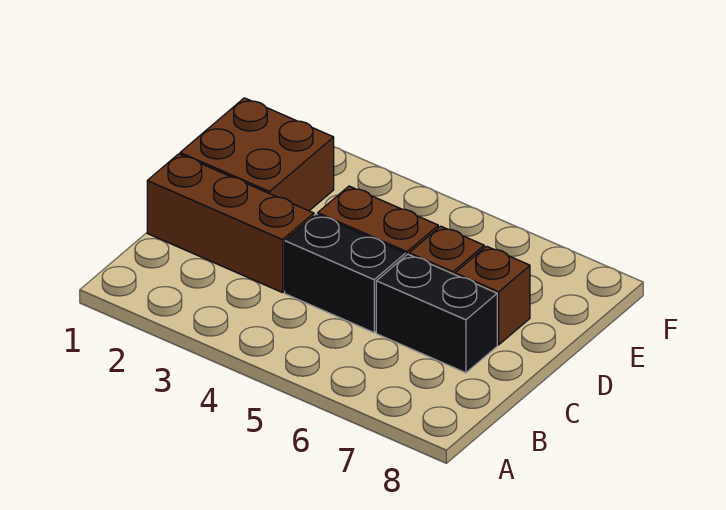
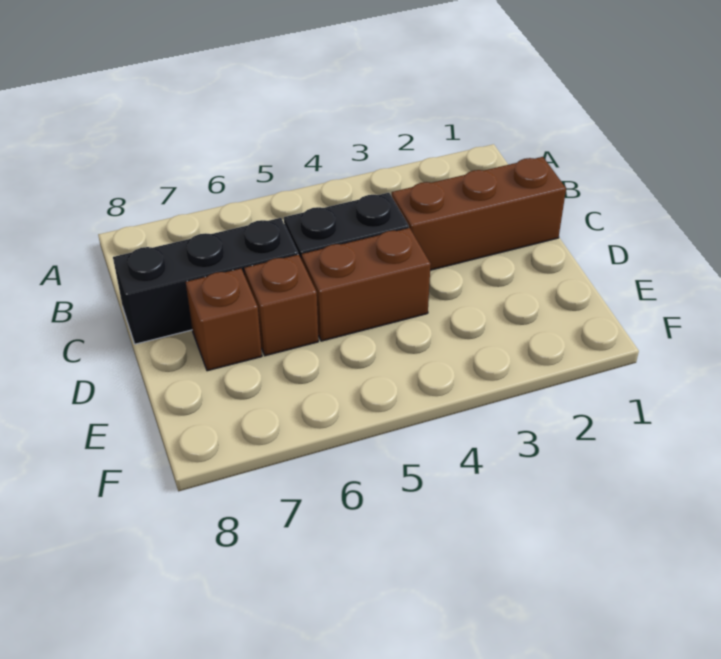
black 1x2 brick [376,254,497,373] -> black 1x3 brick [113,218,298,344]
brown 2x2 brick [180,98,334,211] -> none

